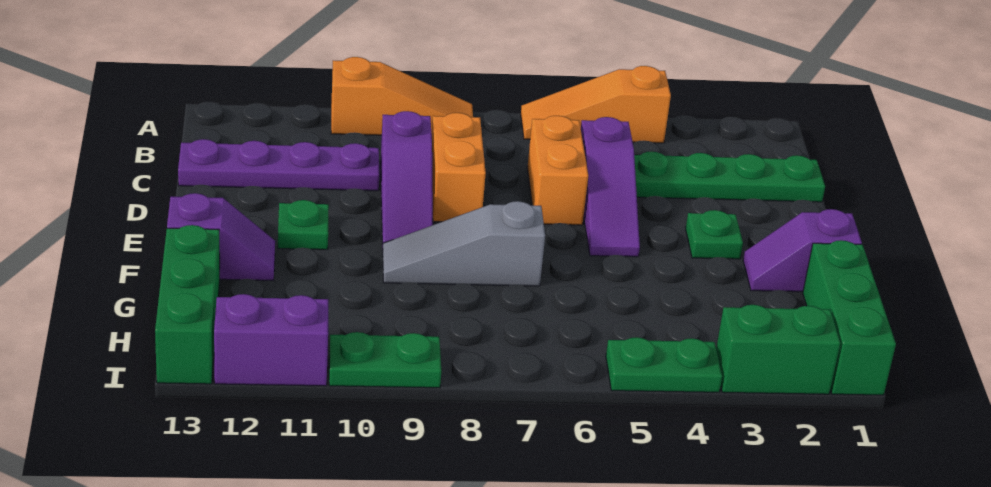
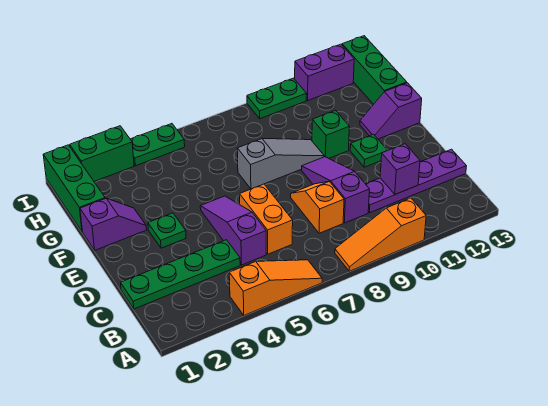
orange 1x2 brick [432,113,486,222] -> orange 1x2 slope [291,181,344,233]
none -> purple 1x1 brick [380,144,420,194]
none -> green 1x1 brick [312,110,349,158]

